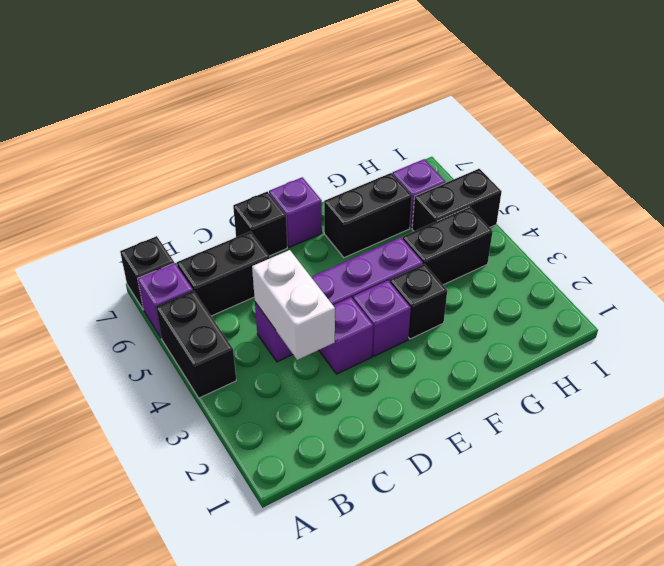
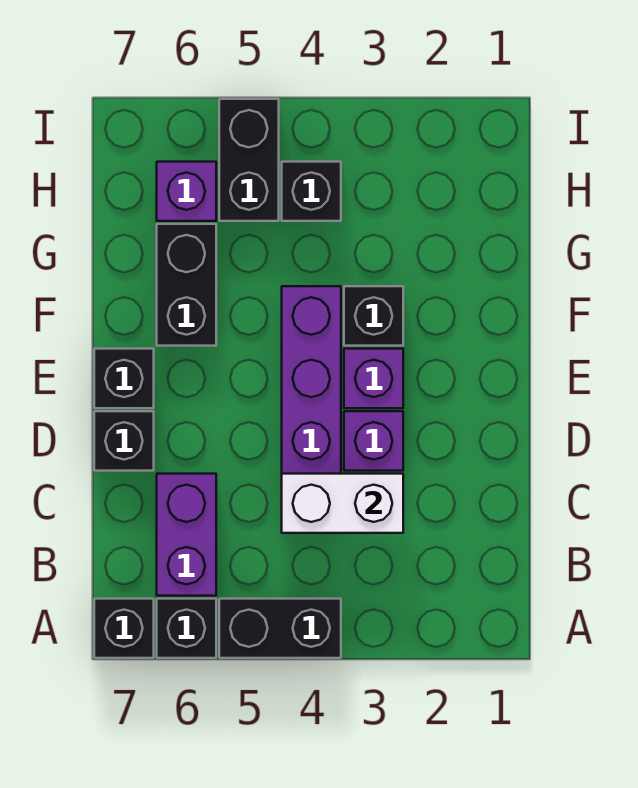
purple 1x1 brick [138,263,193,337] -> black 1x1 brick [157,599,216,658]
black 1x2 brick [177,231,270,316] -> purple 1x2 brick [157,474,216,596]
purple 1x1 brick [269,177,322,247] -> black 1x1 brick [94,349,154,408]
black 1x2 brick [403,207,493,285] -> black 1x1 brick [282,162,341,221]

